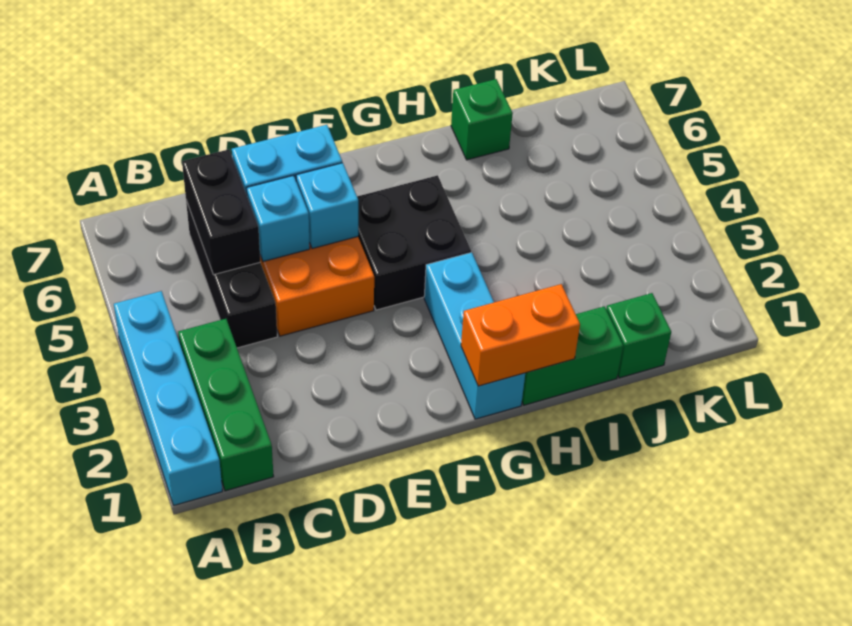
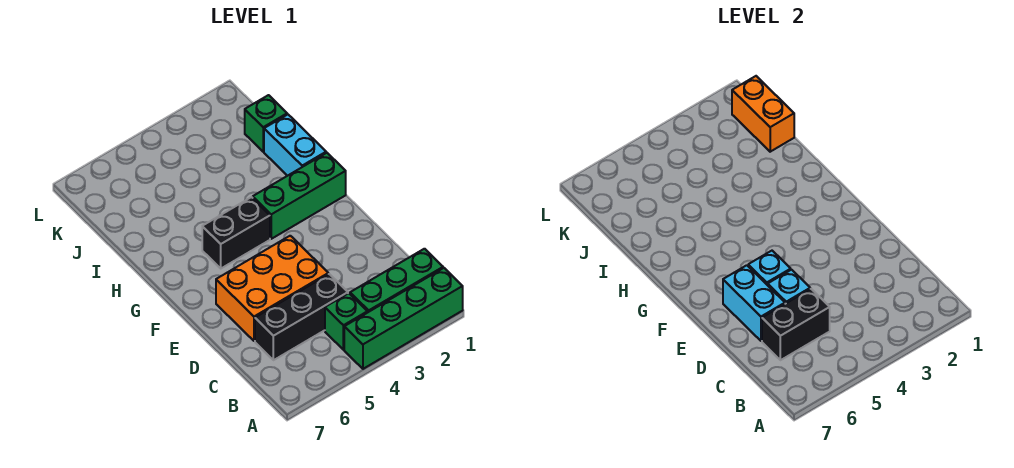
cyan 1x4 brick [114,291,222,505] -> green 1x4 brick [344,268,463,369]
black 2x2 brick [357,175,471,310] -> black 1x2 brick [202,197,270,268]
cyan 1x3 brick [424,252,525,419] -> green 1x3 brick [253,153,346,239]
orange 1x2 brick [461,284,580,386] -> orange 1x2 brick moved to [732,76,794,152]
green 1x2 brick [522,306,623,405] -> cyan 1x2 brick [264,114,326,176]
green 1x1 brick [451,79,513,160] -> green 1x1 brick moved to [325,293,367,350]

